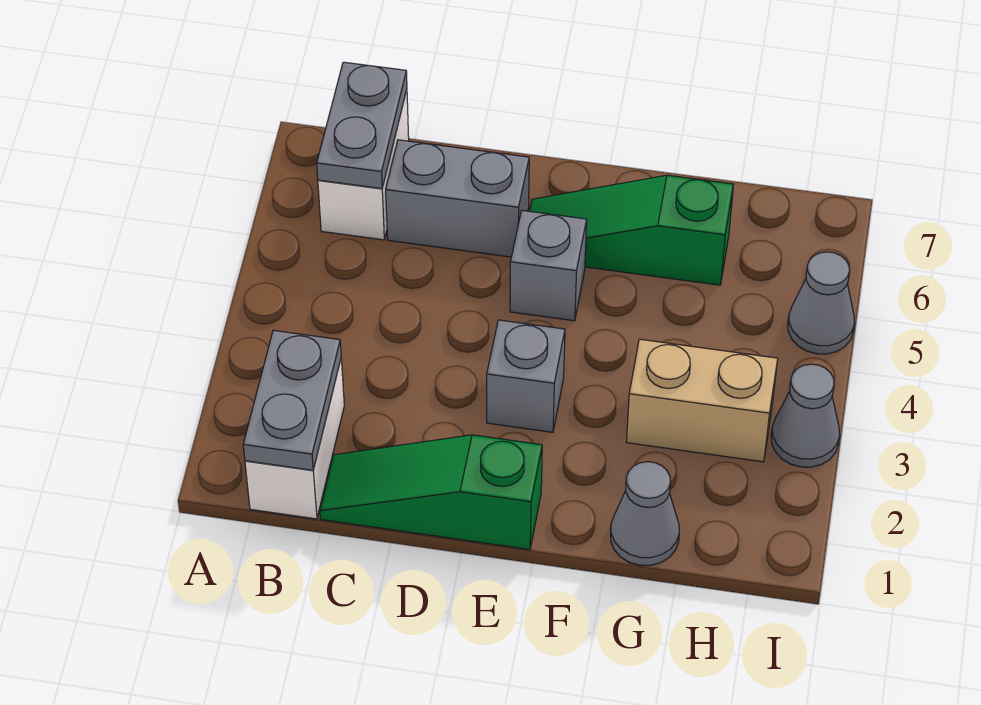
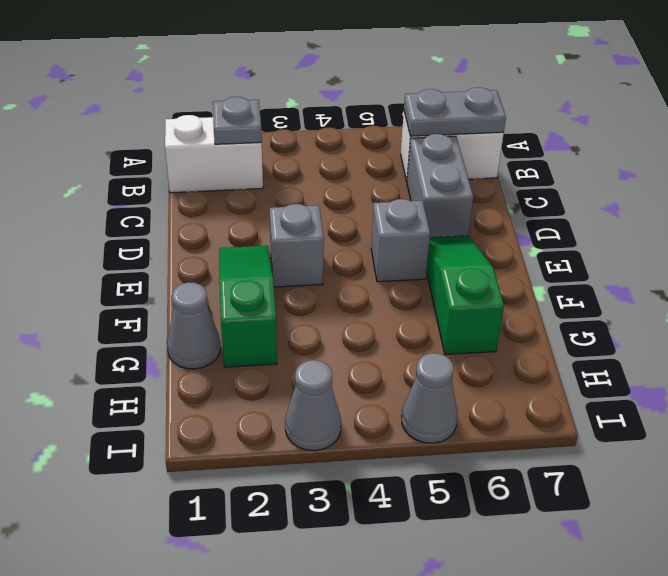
grey 1x2 plate [243,330,341,470] -> grey 1x1 plate [213,97,262,144]
green 1x3 slope [320,435,542,550] -> green 1x3 slope moved to [219,246,277,367]
tan 1x2 brick [627,339,778,462] -> none

